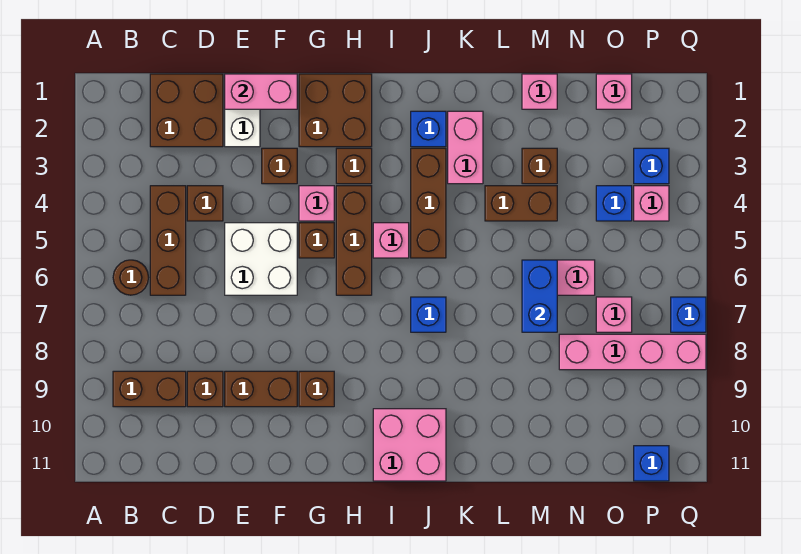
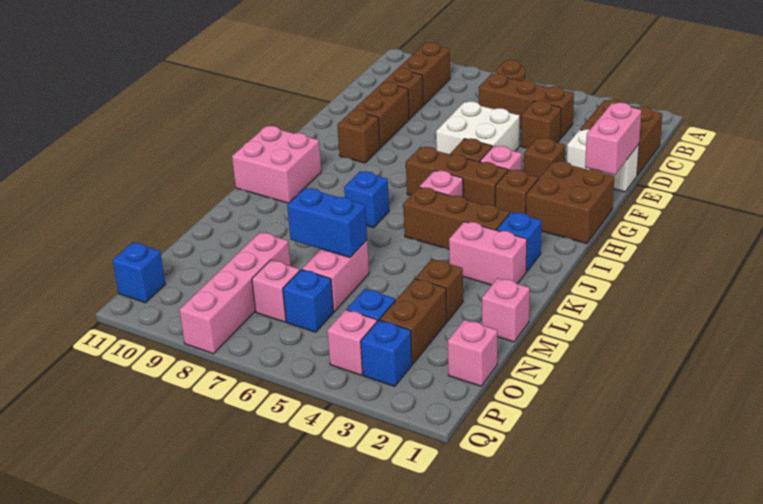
brown 1x2 brick [485,186,557,221] -> brown 1x2 brick moved to [380,279,447,364]
blue 1x1 brick [671,297,706,332] -> blue 1x1 brick moved to [283,270,334,332]

